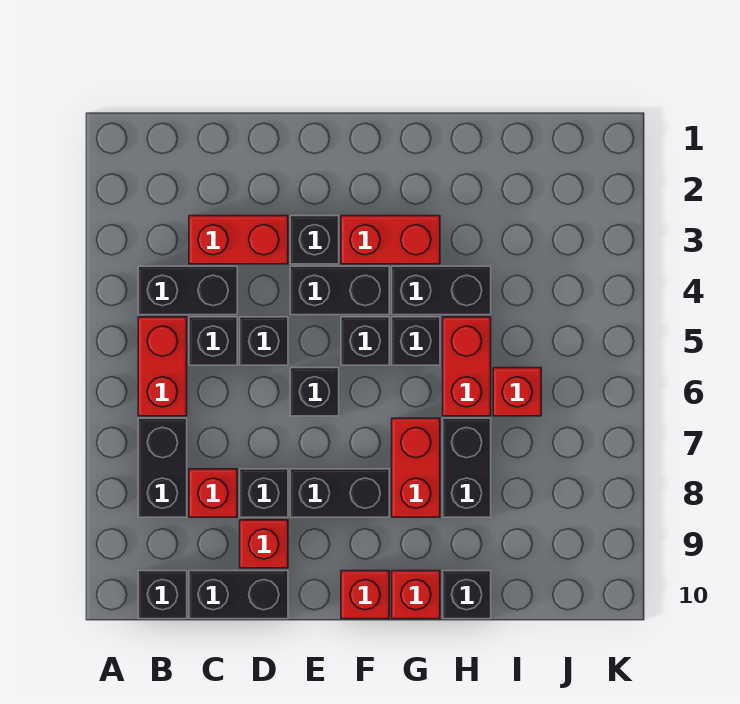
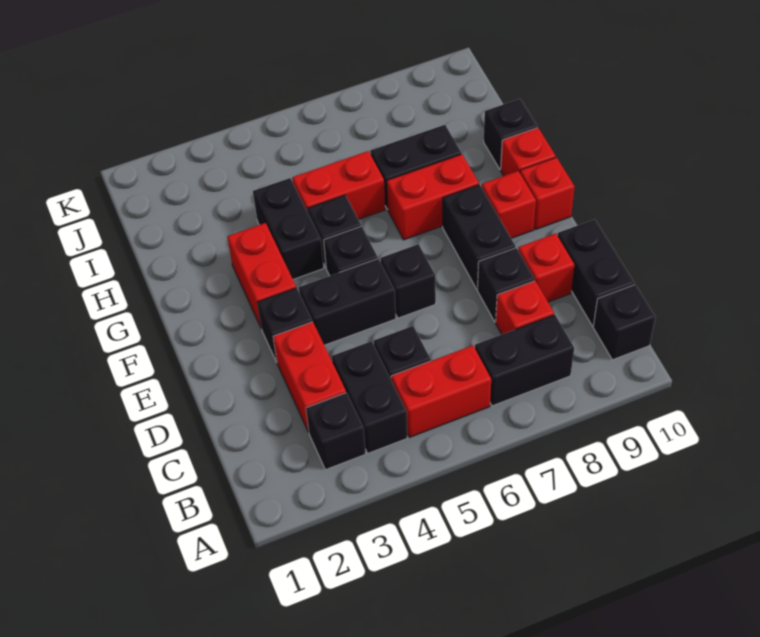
black 1x1 brick [240,317,288,365] -> black 1x1 brick moved to [306,393,366,470]
black 1x2 brick [290,266,389,315] -> black 1x2 brick turned to [299,259,396,345]
red 1x1 brick [493,368,541,416] -> red 1x1 brick moved to [482,171,536,238]

